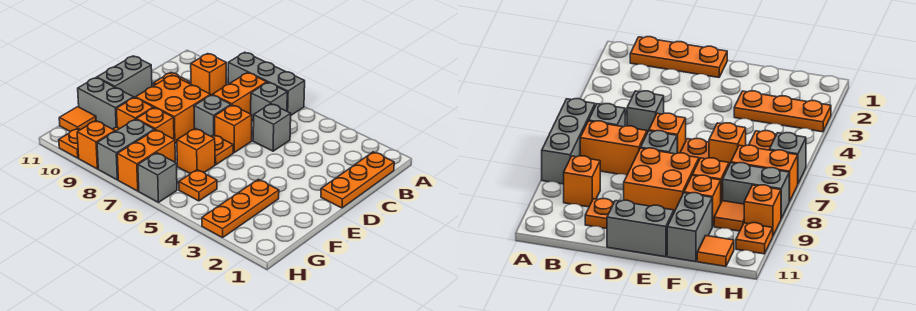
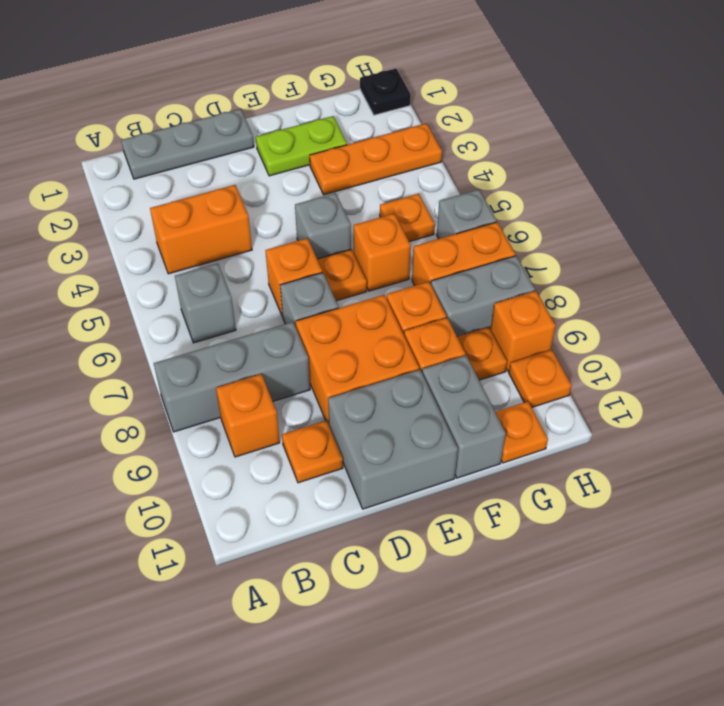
grey 1x3 brick [228,52,305,115] -> grey 1x3 brick turned to [154,322,310,432]
orange 1x3 plate [321,152,394,208] -> grey 1x3 plate [121,109,254,179]
orange 1x2 brick [213,73,267,114] -> orange 1x2 brick moved to [150,185,252,274]
grey 1x1 brick [253,104,291,151] -> grey 1x1 brick moved to [295,193,351,259]
grey 1x2 brick [97,56,152,97] -> grey 2x2 brick [328,370,458,509]
none -> lime 1x2 plate [256,116,347,176]
orange 1x1 tile [714,201,744,231] -> orange 1x1 plate [457,327,507,380]
orange 1x1 tile [59,107,96,132] -> orange 1x1 plate [495,402,548,463]
none -> black 1x1 plate [360,69,411,115]

